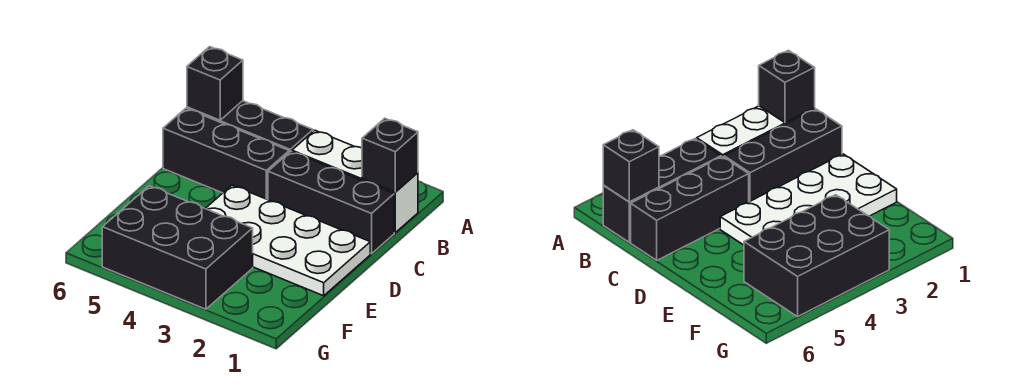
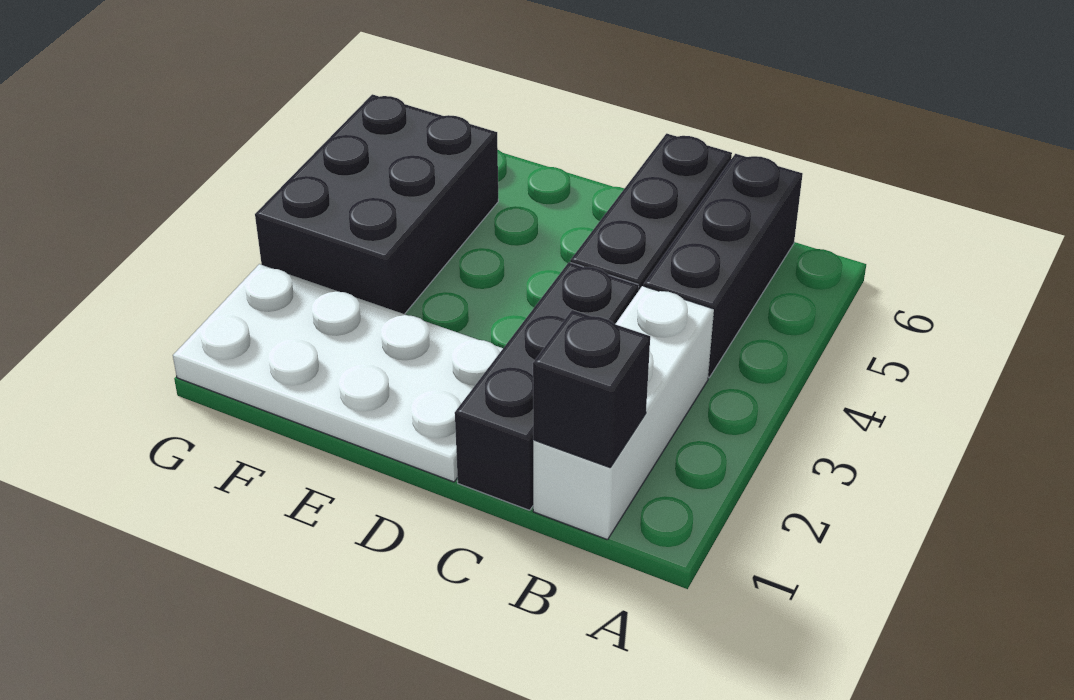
black 1x1 brick [187,47,243,120] -> none
white 2x4 plate [205,185,370,296] -> white 2x4 plate turned to [173,264,503,482]

